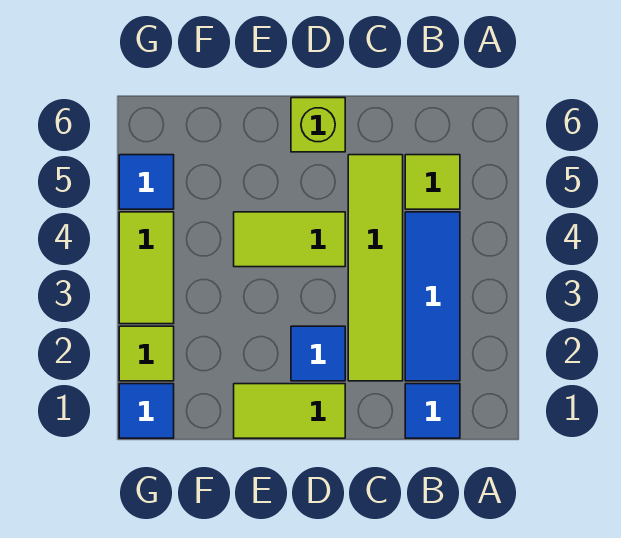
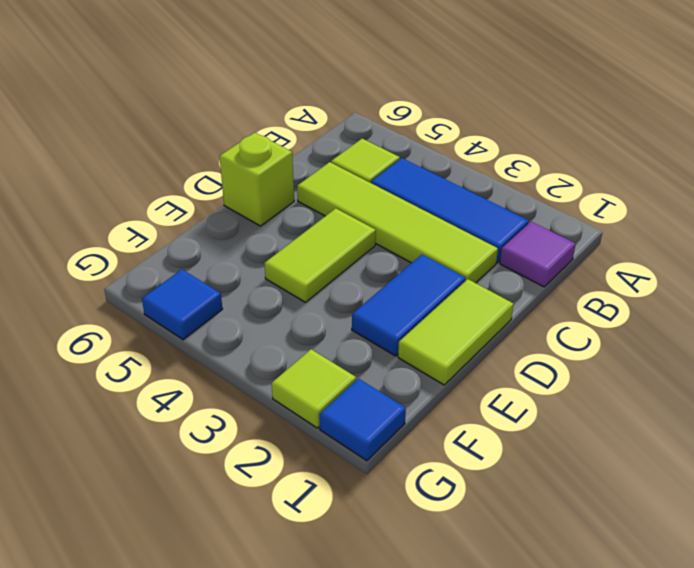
blue 1x1 tile [405,384,460,438] -> purple 1x1 tile [500,222,576,287]
blue 1x1 tile [291,326,345,381] -> blue 1x2 tile [352,255,465,356]
lime 1x2 tile [119,212,174,324] -> none

